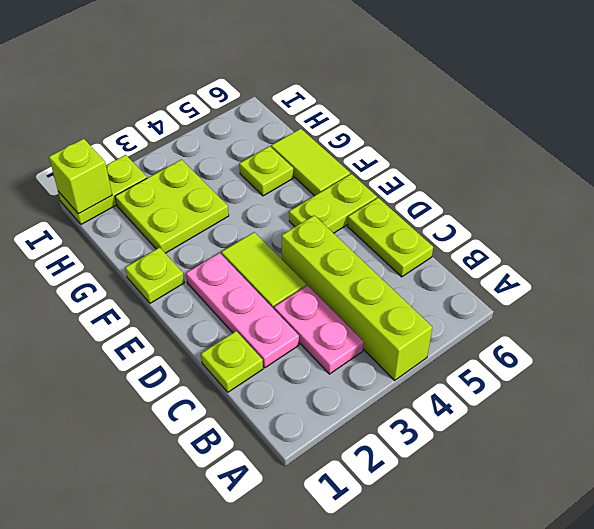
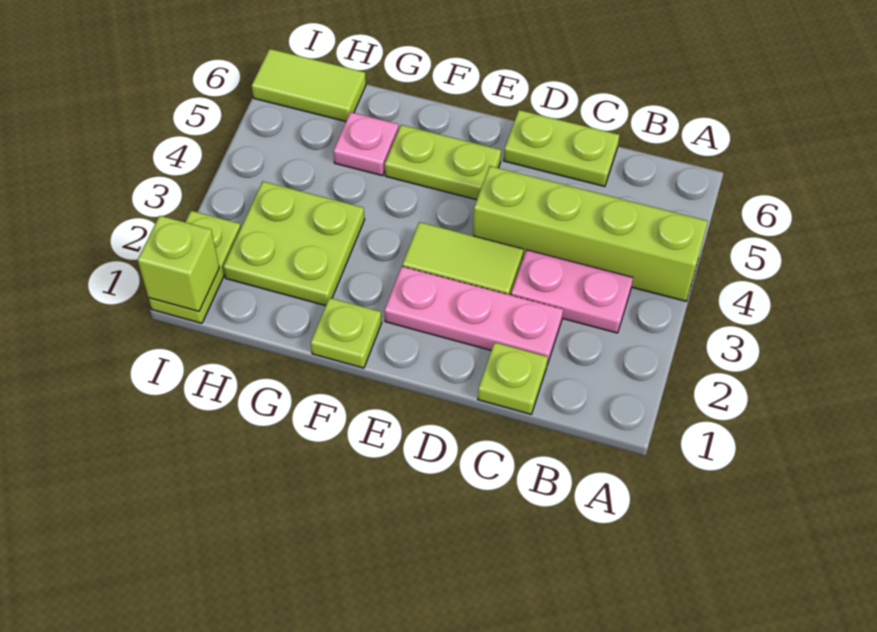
lime 1x2 plate [289,174,377,233] -> lime 1x2 plate turned to [385,125,501,200]
lime 1x2 tile [271,129,350,196] -> lime 1x2 tile moved to [252,49,366,121]
lime 1x1 plate [239,146,293,196] -> pink 1x1 plate [333,112,399,176]

